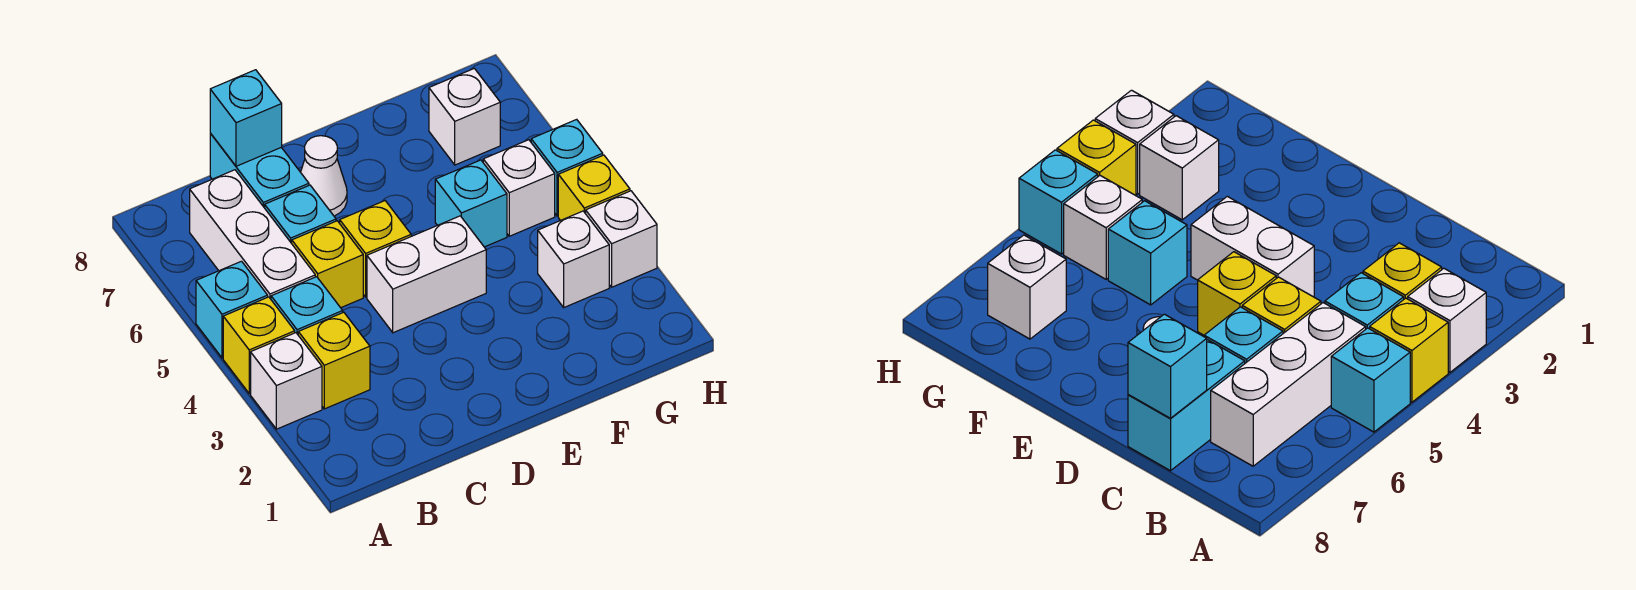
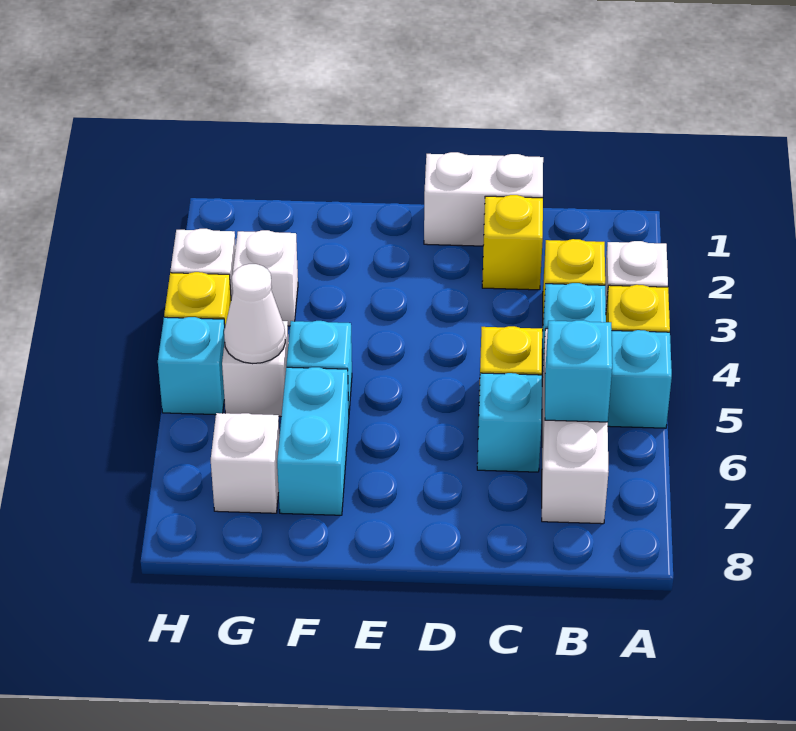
cyan 1x2 brick [210,133,309,208] -> cyan 1x2 brick moved to [277,367,349,515]
cyan 1x1 brick [210,70,282,166] -> cyan 1x1 brick moved to [545,320,612,422]
white 1x2 brick [367,216,486,333] -> white 1x2 brick moved to [424,152,543,246]
yellow 1x1 brick [340,201,411,297] -> yellow 1x1 brick moved to [482,195,543,290]
white 1x1 cone [301,136,347,216] -> white 1x1 cone moved to [224,264,285,364]

